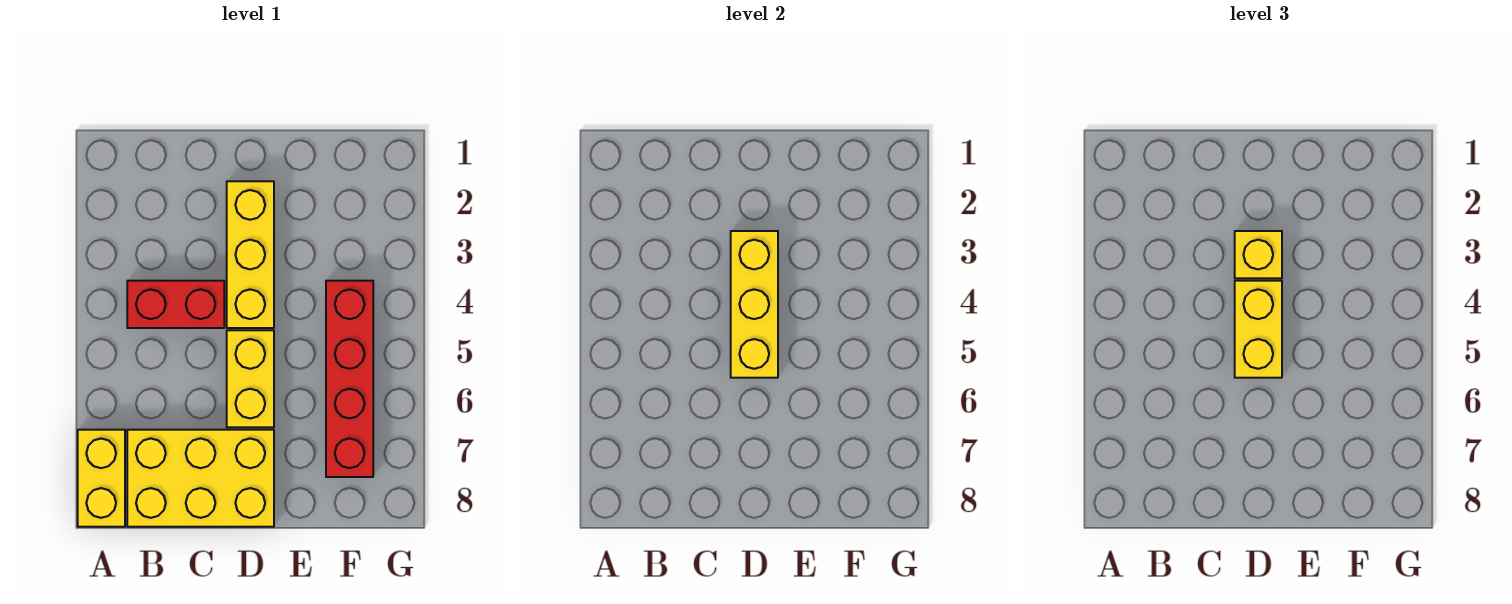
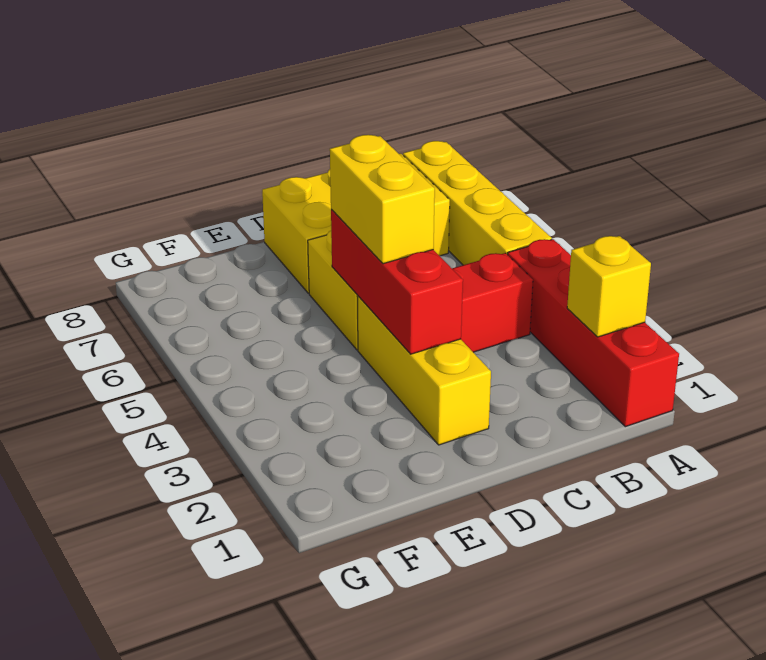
yellow 1x2 brick [78,430,125,527] -> yellow 1x4 brick [403,141,552,265]
yellow 1x3 brick [731,231,778,378] -> red 1x3 brick [331,210,463,354]
yellow 1x1 brick [1235,231,1282,278] -> yellow 1x1 brick moved to [567,236,651,337]
red 1x4 brick [326,281,373,477] -> red 1x4 brick moved to [508,239,679,427]

